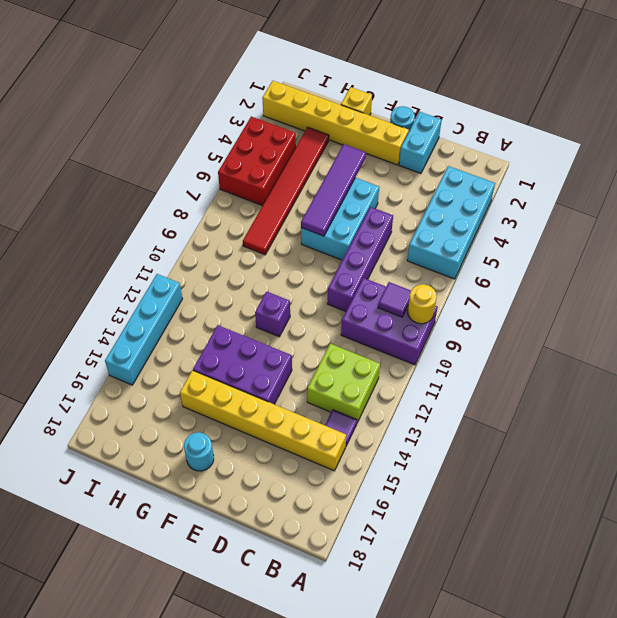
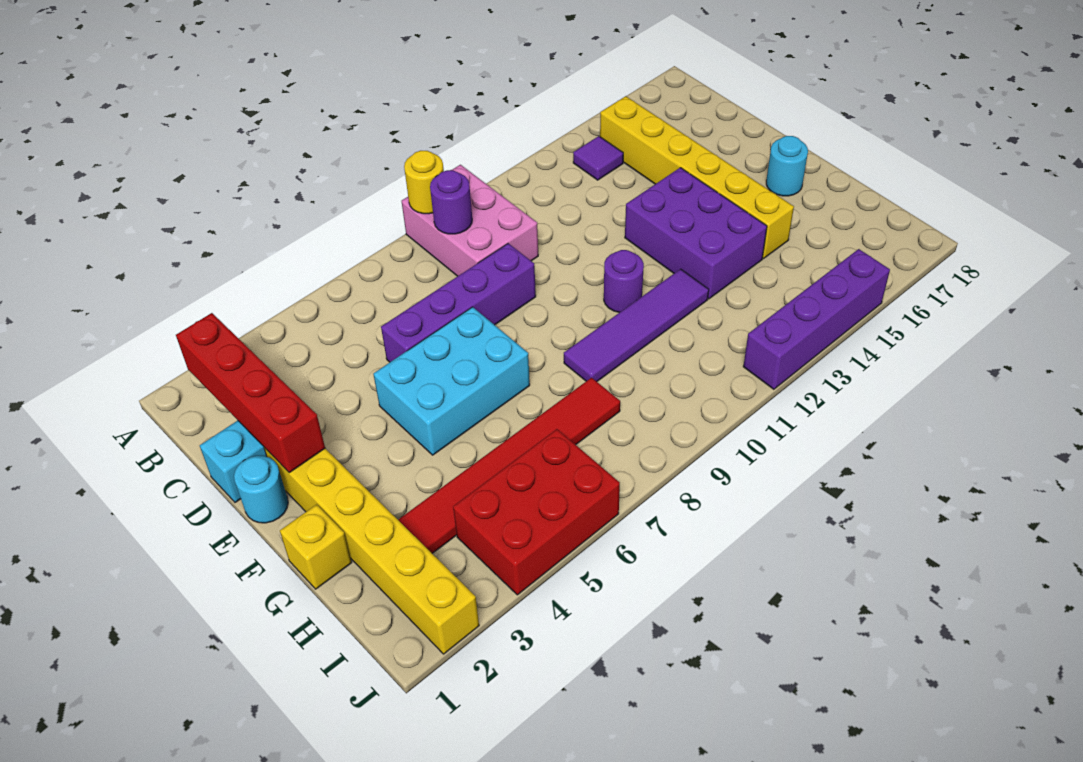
cyan 2x4 brick [407,166,495,279] -> none
purple 2x3 brick [341,278,438,365] -> pink 2x3 brick [402,165,538,276]
none -> red 1x4 brick [176,313,325,473]
purple 1x1 tile [378,282,411,317] -> purple 1x1 round brick [430,170,472,234]
lime 2x2 brick [307,344,380,422] -> none
purple 1x4 tile [301,144,366,236] -> purple 1x4 tile moved to [564,269,709,382]
purple 1x1 brick [255,291,290,337] -> purple 1x1 round brick [604,250,644,313]
cyan 1x4 brick [105,274,183,385] -> purple 1x4 brick [743,249,890,389]

